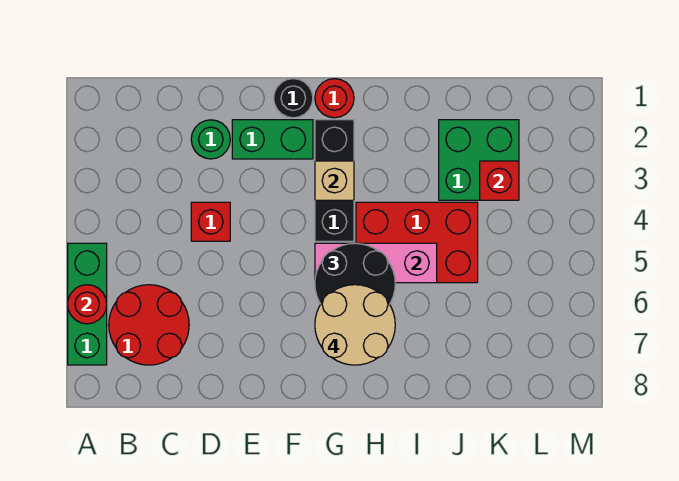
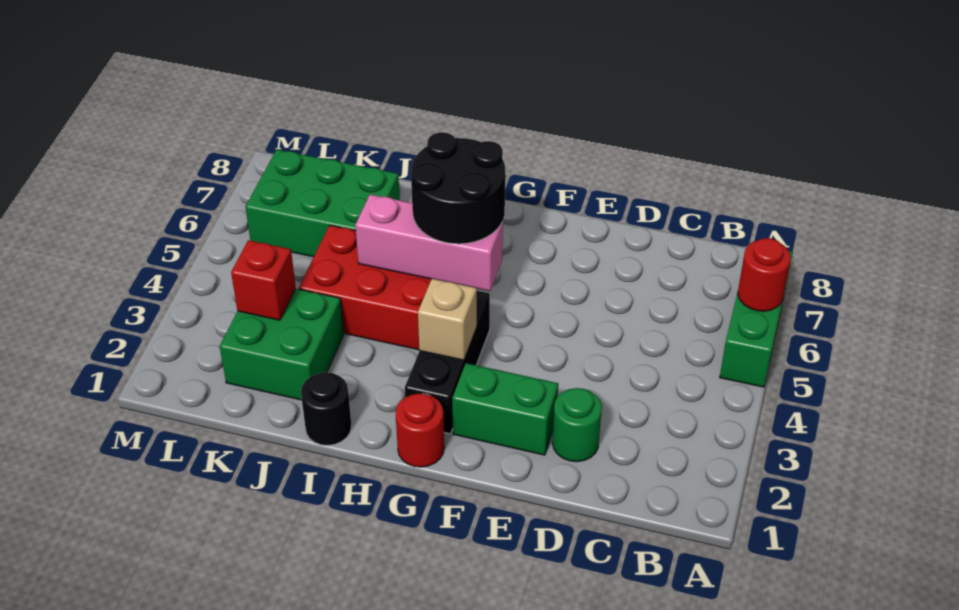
red 2x2 round brick [109,285,189,365] -> none
red 1x1 brick [191,202,230,241] -> none
black 1x1 round brick [274,79,313,118] -> black 1x1 round brick moved to [301,373,352,446]
tan 2x2 round brick [315,285,395,365] -> none
none -> green 2x3 brick [245,150,400,257]

